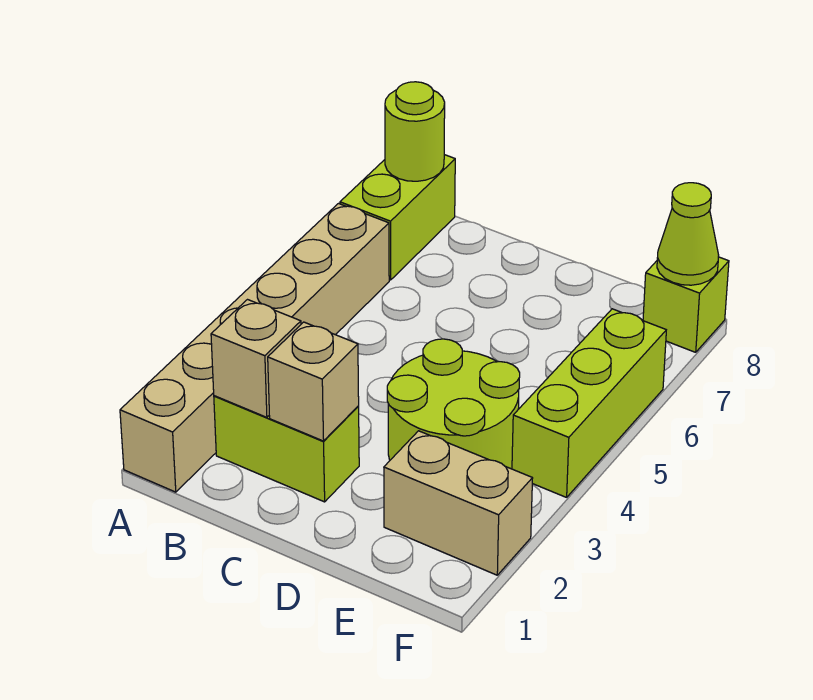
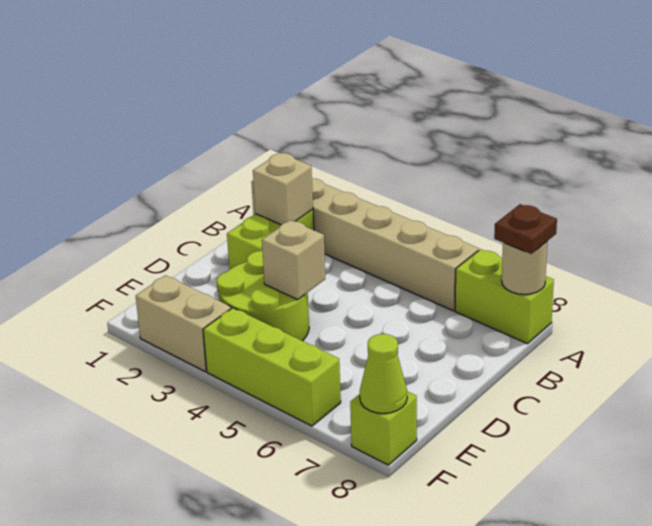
lime 1x1 round brick [385,82,445,181] -> tan 1x1 round brick [502,242,547,294]
none -> brown 1x1 plate [494,204,557,254]
tan 1x1 brick [268,322,359,441] -> tan 1x1 brick moved to [262,220,325,300]
tan 1x2 brick [384,431,533,575] -> tan 1x2 brick turned to [136,275,231,371]

